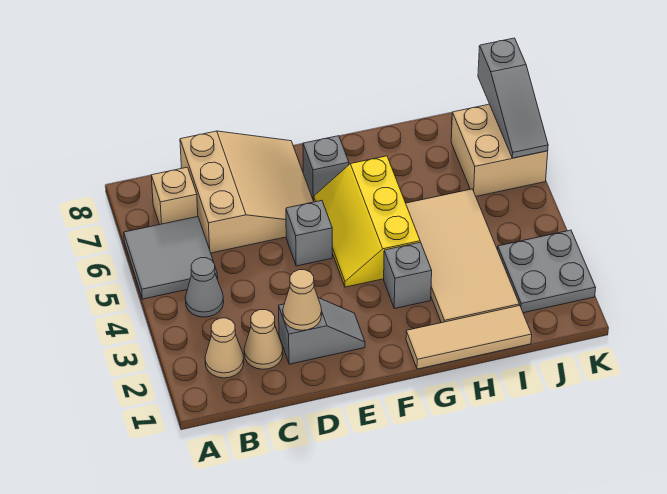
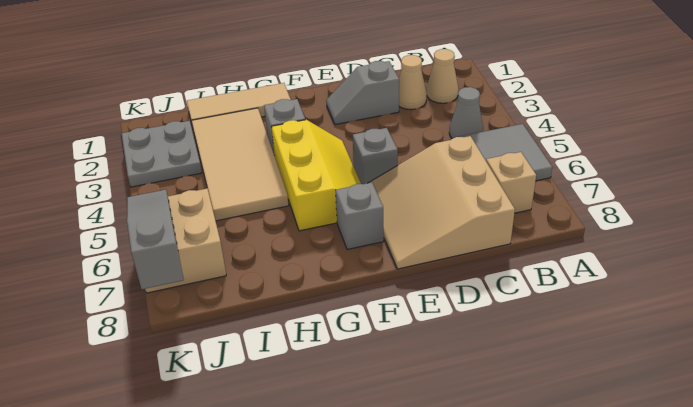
tan 1x1 cone [283,270,322,330] -> none

